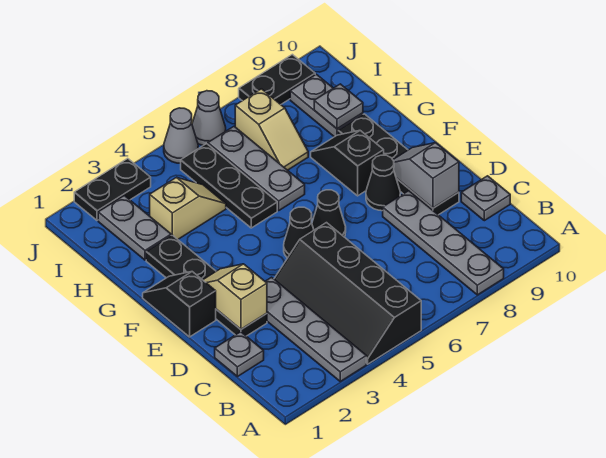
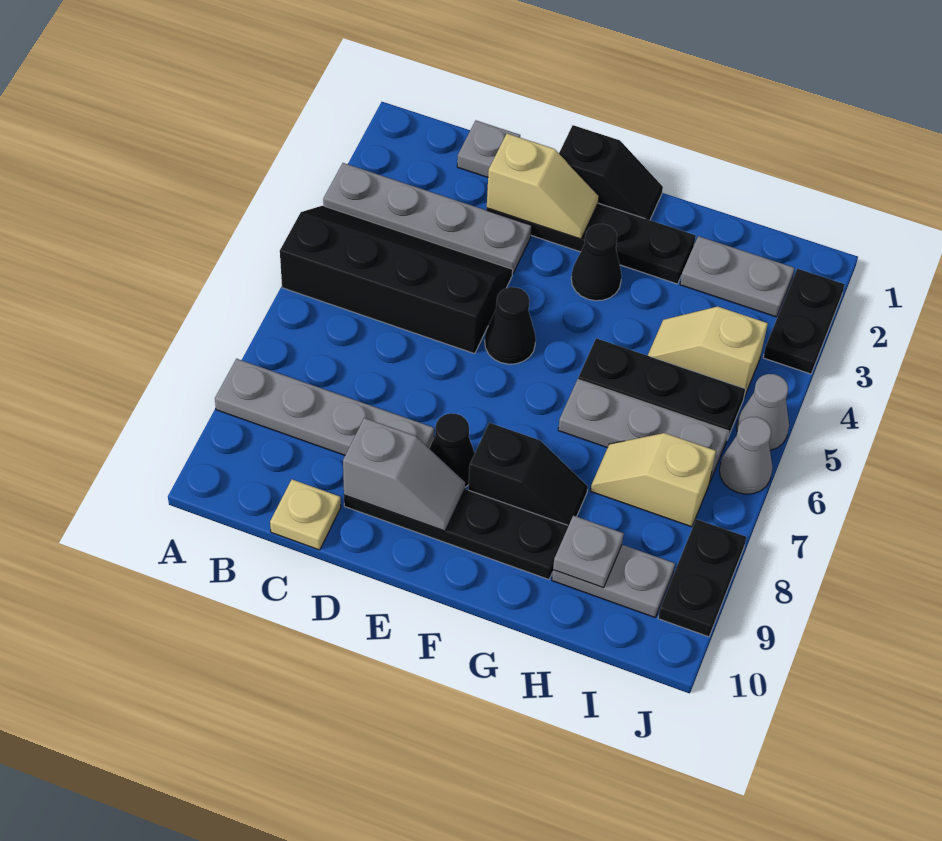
grey 1x1 plate [461,176,510,221] -> tan 1x1 plate [270,479,341,550]
black 1x1 cone [312,190,346,237] -> black 1x1 cone moved to [571,224,622,301]
tan 1x2 slope [150,177,226,239] -> tan 1x2 slope turned to [648,307,768,397]

